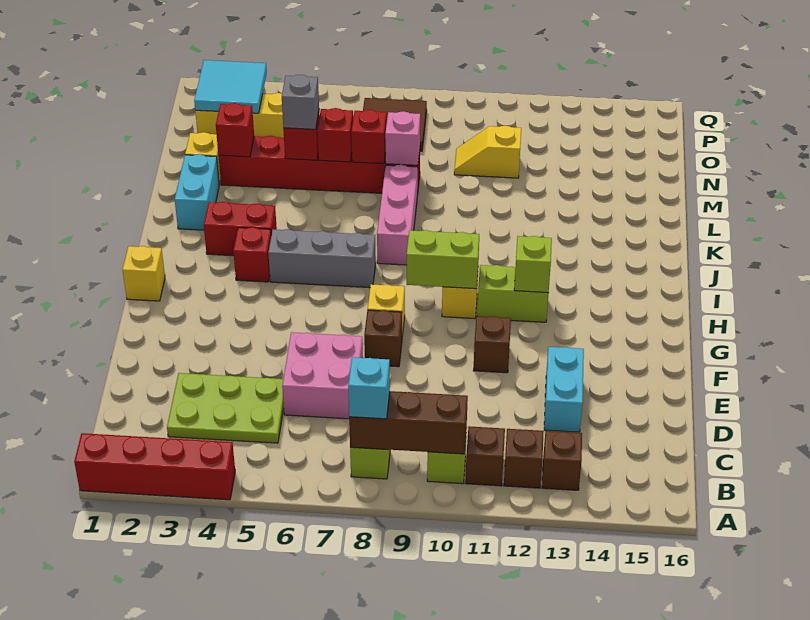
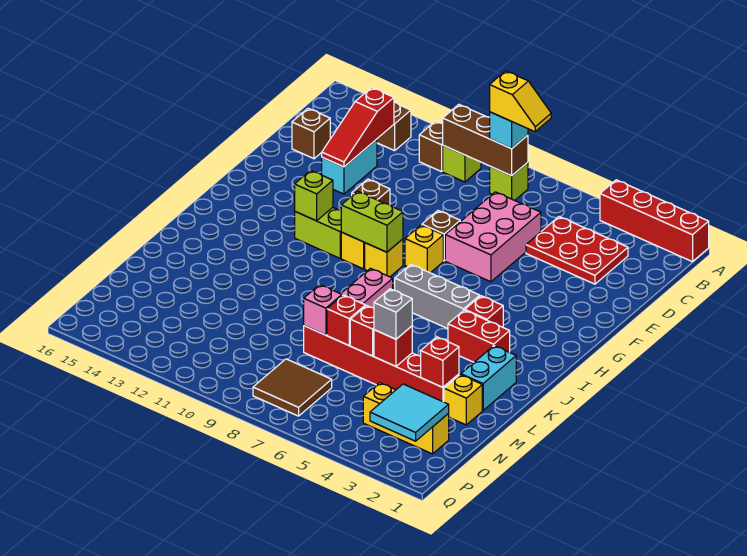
brown 1x1 brick [504,429,544,488] -> brown 1x1 brick moved to [292,108,330,159]
lime 2x3 plate [167,373,284,443] -> red 2x3 plate [526,217,628,284]
none -> red 1x3 slope [322,88,394,167]
pink 2x2 brick [282,332,363,419] -> pink 2x3 brick [445,192,541,282]
yellow 1x1 brick [123,246,165,301] -> yellow 1x1 brick moved to [365,239,403,277]
yellow 1x2 slope [454,126,521,178] -> yellow 1x2 slope moved to [490,71,551,132]

